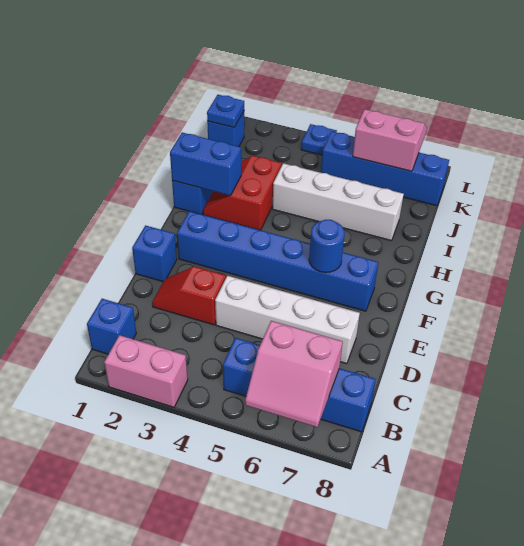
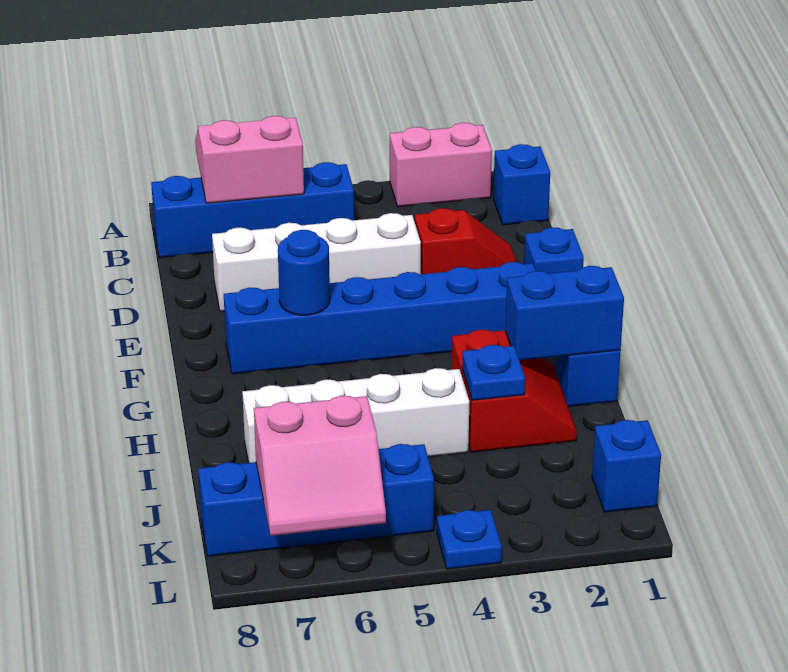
blue 1x1 plate [207,95,244,127] -> blue 1x1 plate moved to [462,345,525,400]

